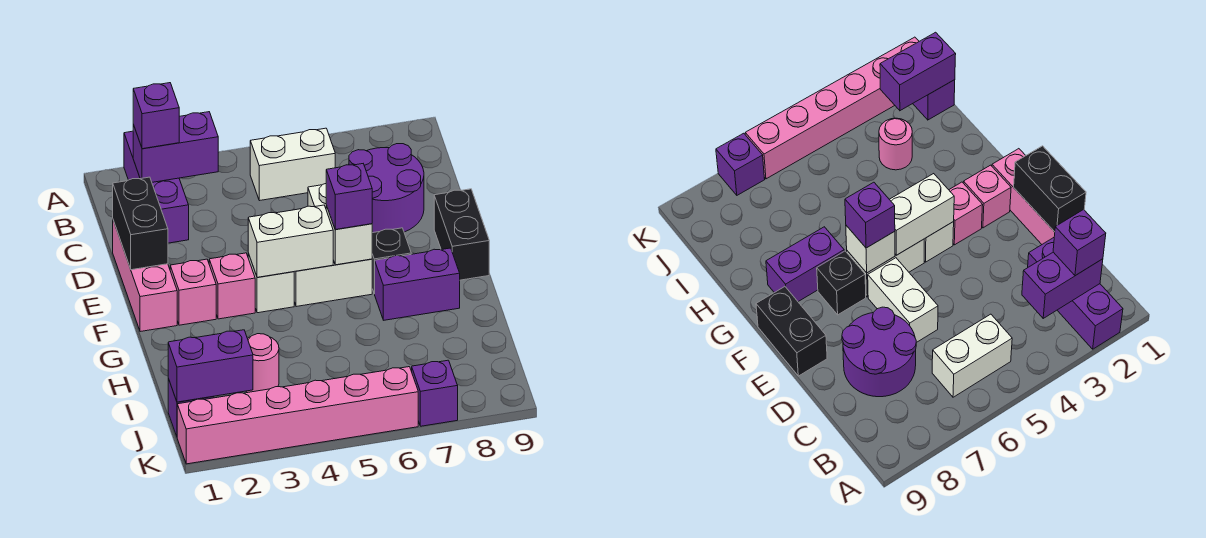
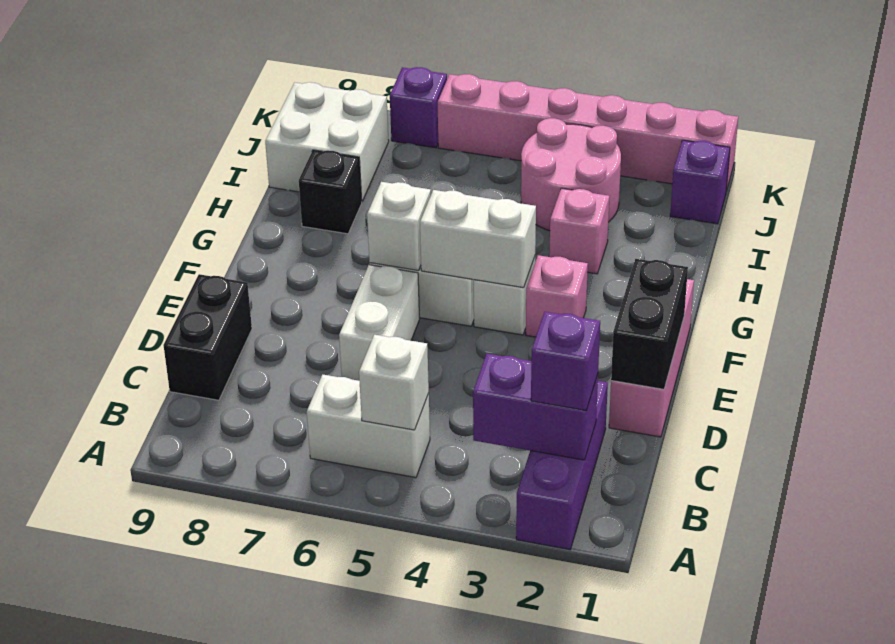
none -> white 1x1 brick [359,335,429,430]
purple 2x2 round brick [348,144,424,233] -> none
black 1x2 brick [434,189,489,280] -> black 1x2 brick moved to [163,274,252,400]
pink 1x1 brick [170,259,216,325] -> pink 1x1 brick moved to [549,188,609,274]
purple 1x1 brick [326,164,372,229] -> none
black 1x1 brick [372,228,411,294] -> black 1x1 brick moved to [299,150,362,234]
purple 1x2 brick [375,248,460,320] -> none
pink 1x1 round brick [246,334,279,393] -> pink 2x2 round brick [521,118,621,231]
none -> white 2x2 brick [265,82,389,201]
purple 1x2 brick [168,330,253,402] -> none

